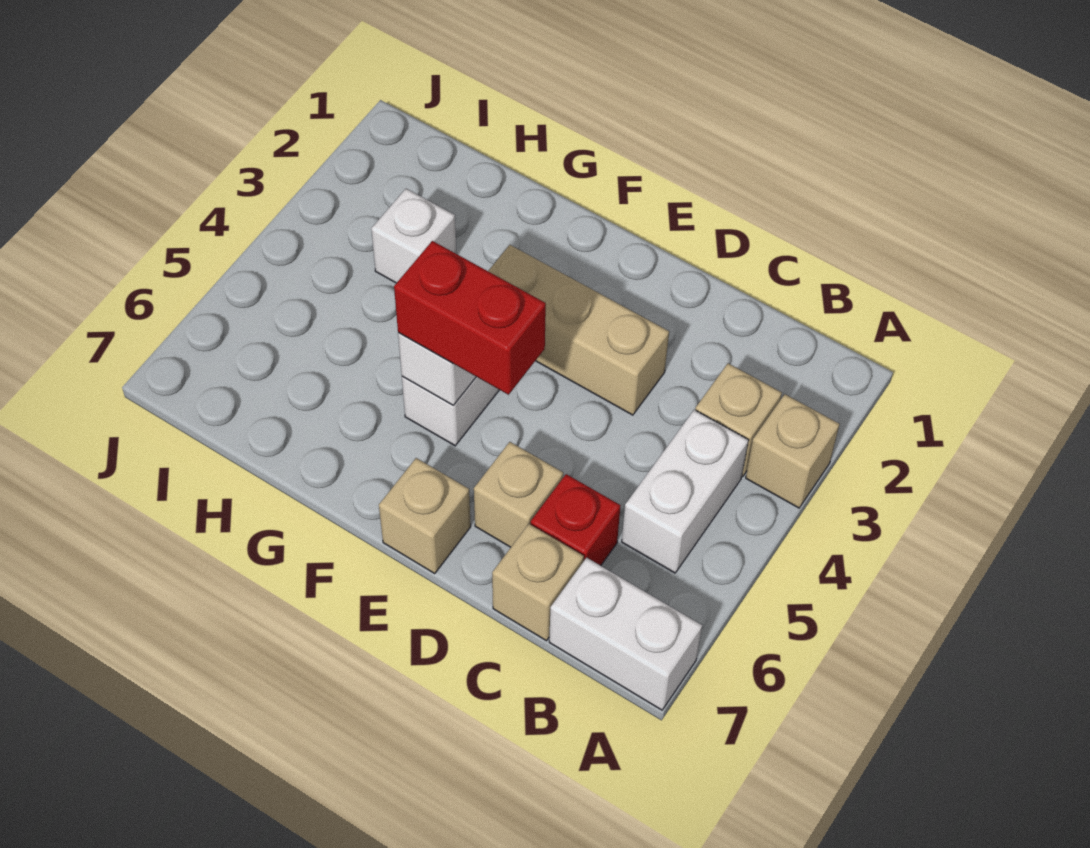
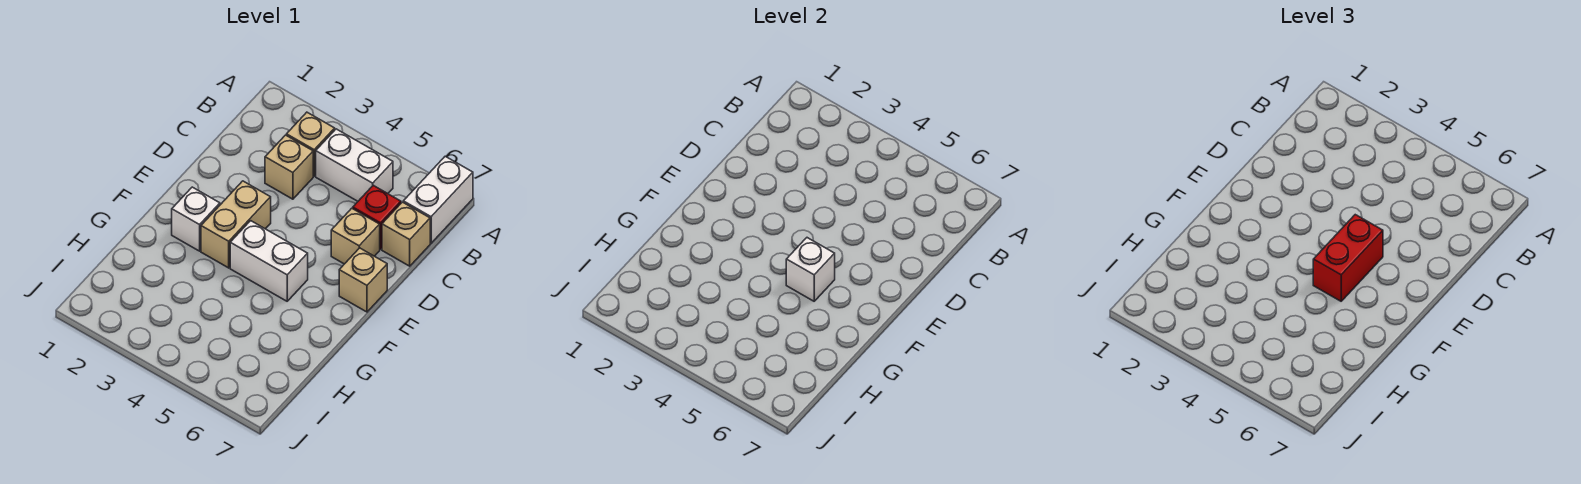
tan 1x1 brick [746,394,840,508] -> tan 1x1 brick moved to [265,135,313,199]
tan 1x3 brick [488,245,669,415] -> tan 1x2 brick [201,181,271,268]
white 1x1 brick [371,189,456,283] -> white 1x1 brick moved to [172,187,220,251]

